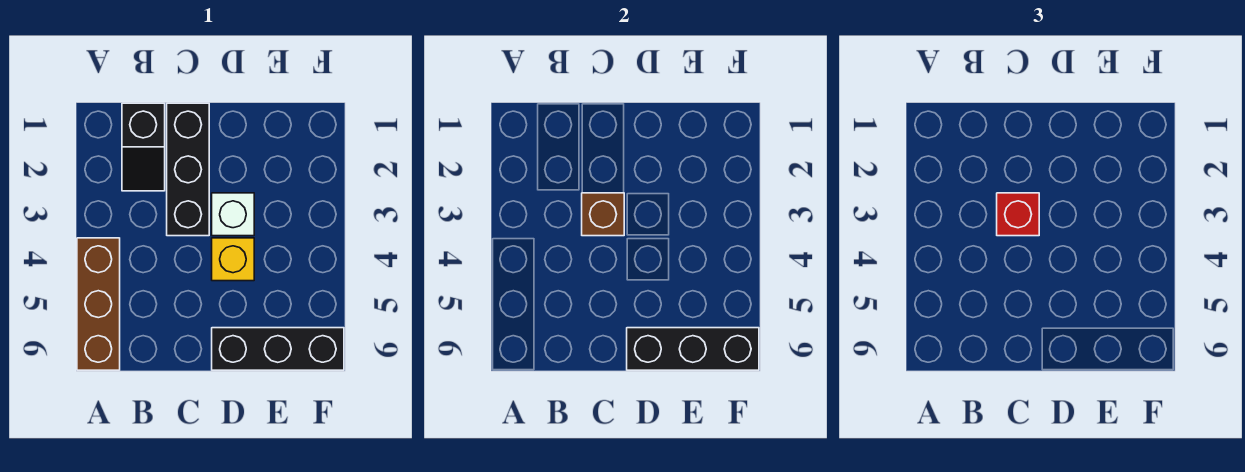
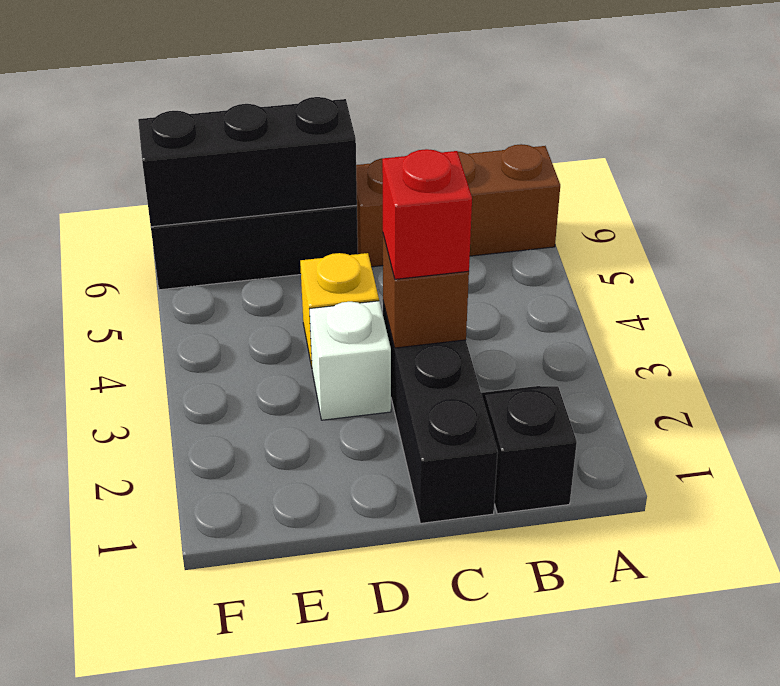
brown 1x3 brick [77,238,120,370] -> brown 1x3 brick turned to [356,144,560,267]

